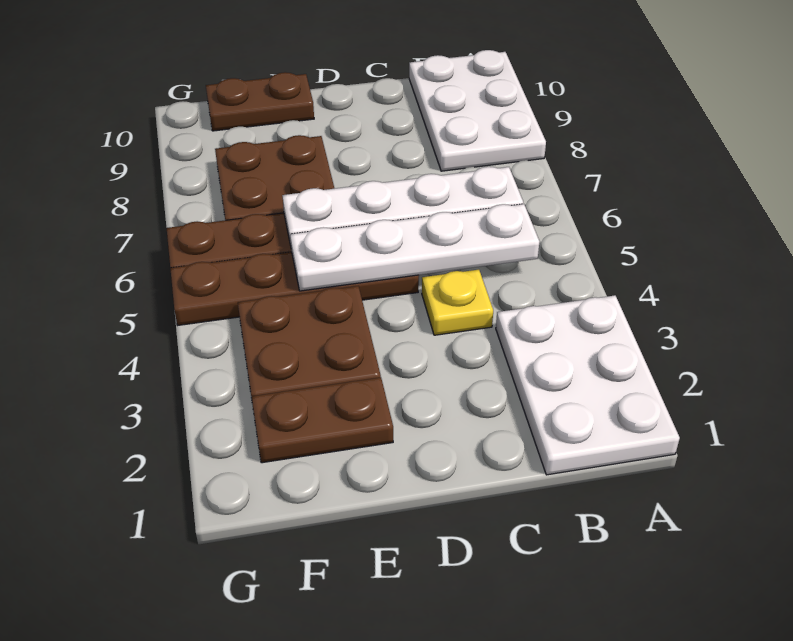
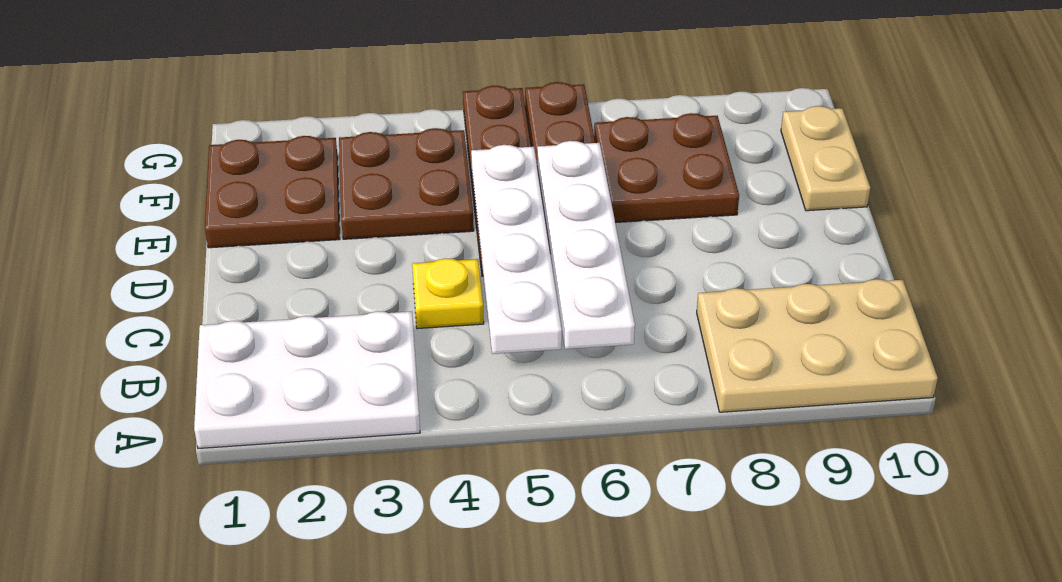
white 2x3 plate [409,50,546,171] -> tan 2x3 plate [697,279,938,412]
brown 1x2 plate [252,377,393,463] -> brown 2x2 plate [205,136,340,248]
brown 1x2 plate [206,72,314,131] -> tan 1x2 plate [781,106,870,211]

